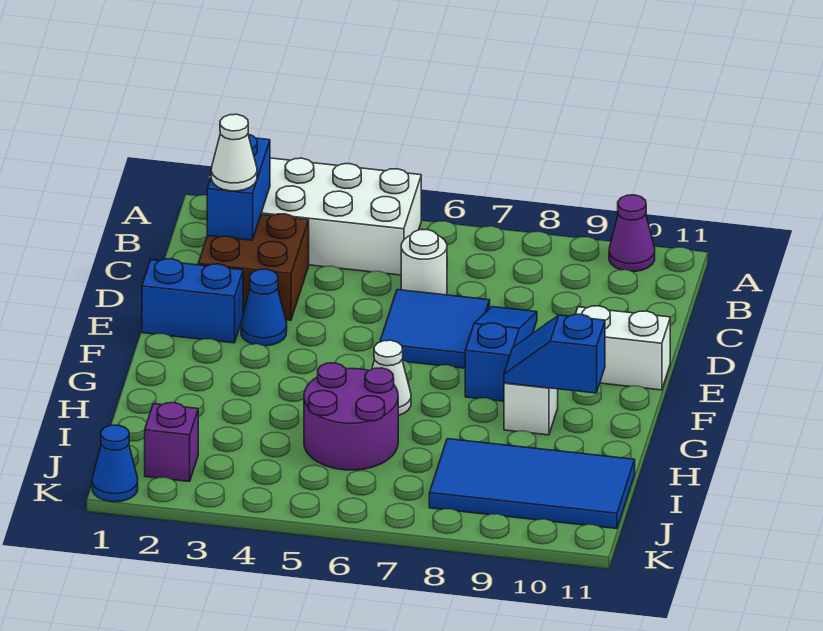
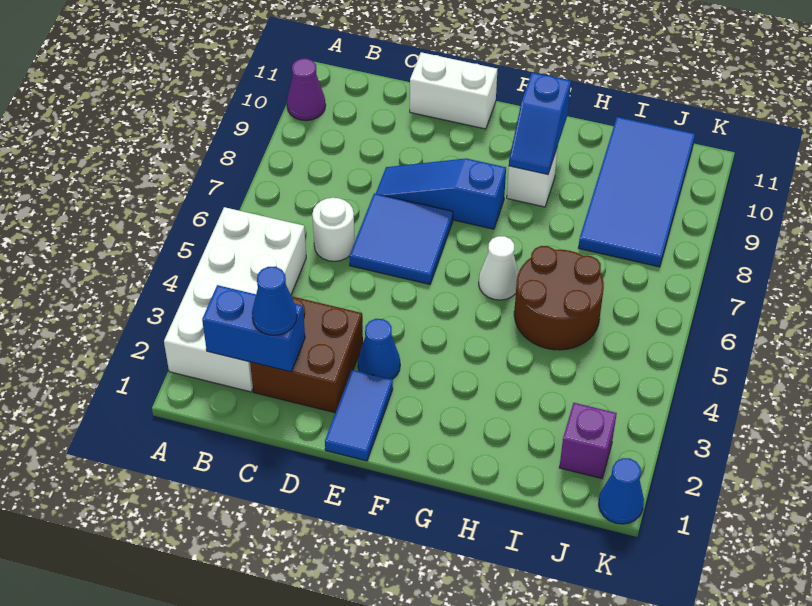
white 1x1 cone [211,114,257,191] -> blue 1x1 cone [252,267,297,335]
blue 1x2 brick [142,259,243,343] -> blue 1x2 tile [325,370,393,461]
white 1x2 brick [576,306,670,390] -> white 1x2 brick turned to [410,52,497,129]
purple 2x2 round brick [304,363,398,470] -> brown 2x2 round brick [514,246,604,350]

